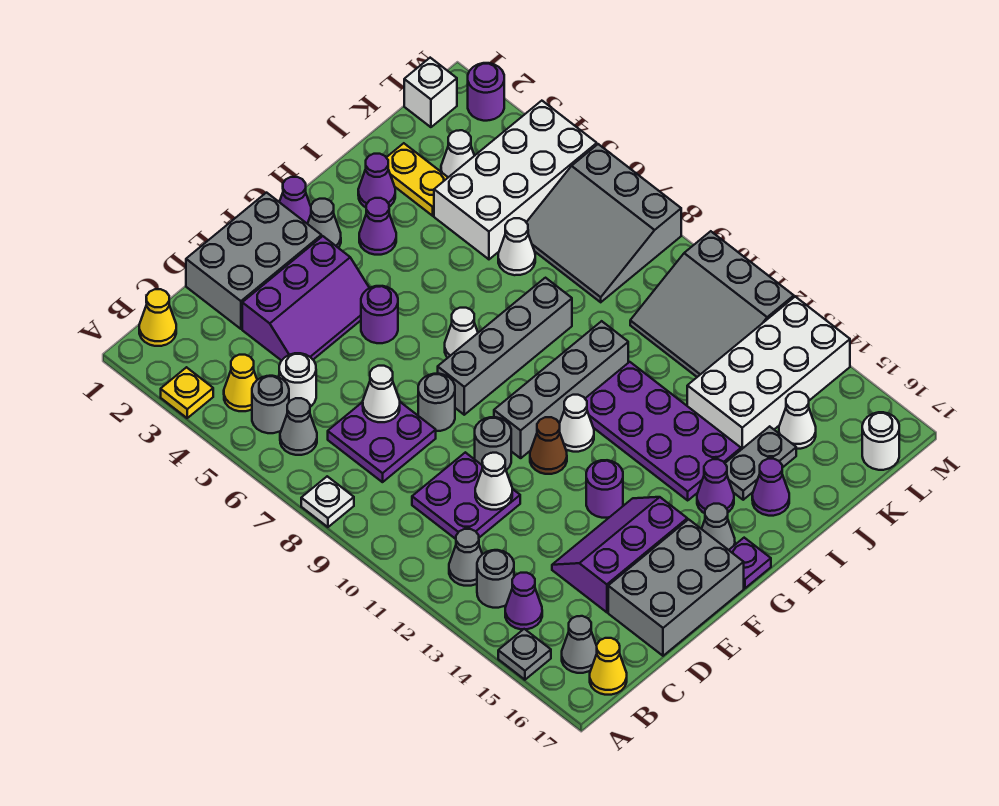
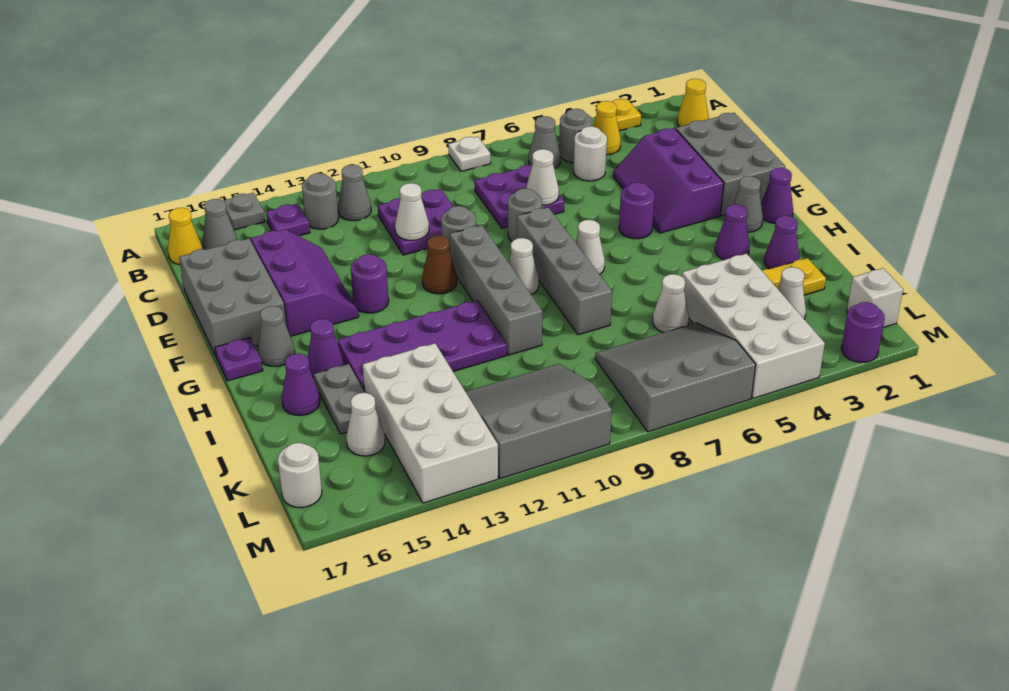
purple 1x1 cone [505,573,542,629] -> purple 1x1 plate [266,204,310,236]
white 1x1 cone [560,395,594,452] -> white 1x1 cone moved to [508,238,539,294]

